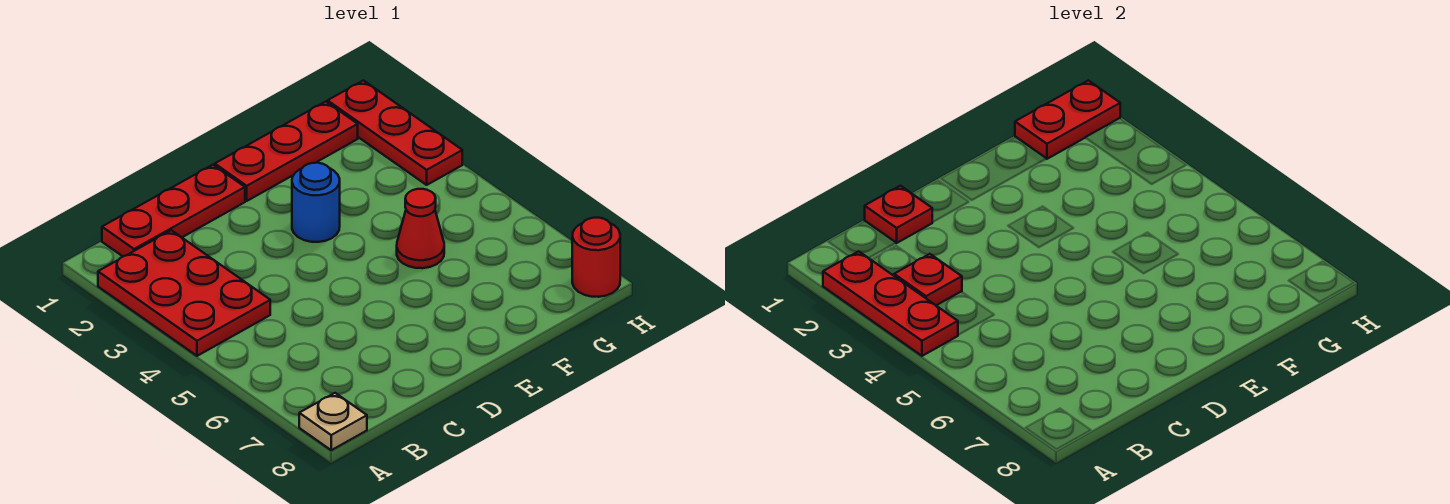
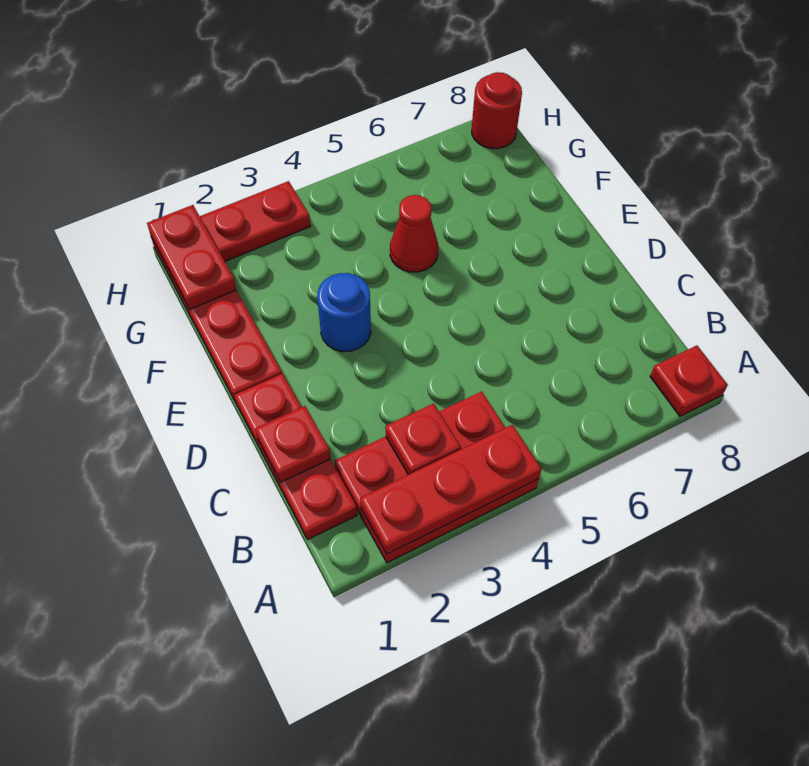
tan 1x1 plate [299,393,367,450] -> red 1x1 plate [650,345,728,416]

